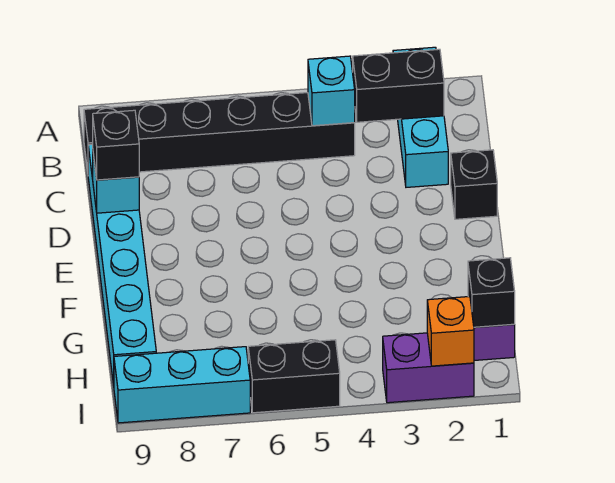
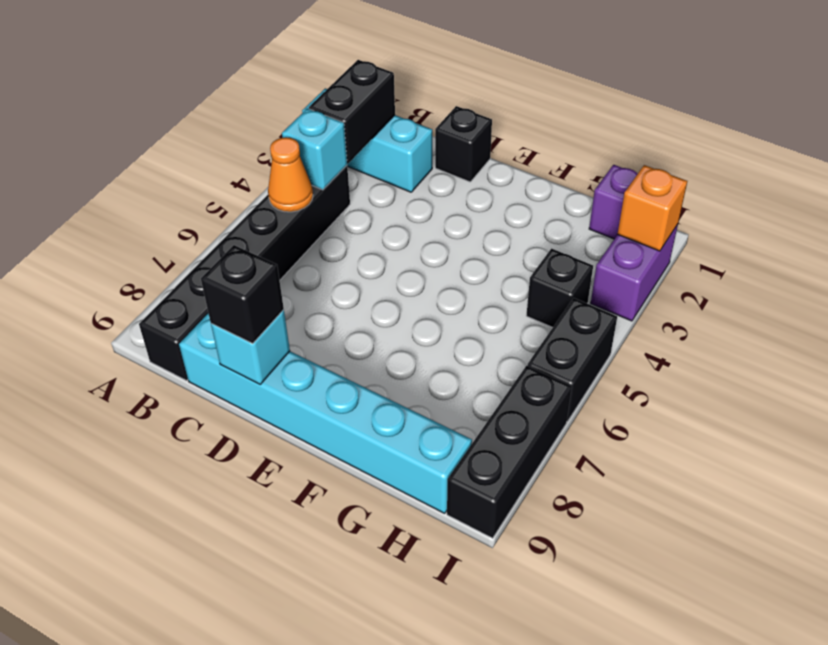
none -> orange 1x1 cone [268,137,313,212]
black 1x1 brick [468,258,515,327] -> black 1x1 brick moved to [526,249,593,328]
cyan 1x3 brick [114,347,250,423] -> black 1x3 brick [447,366,572,538]

